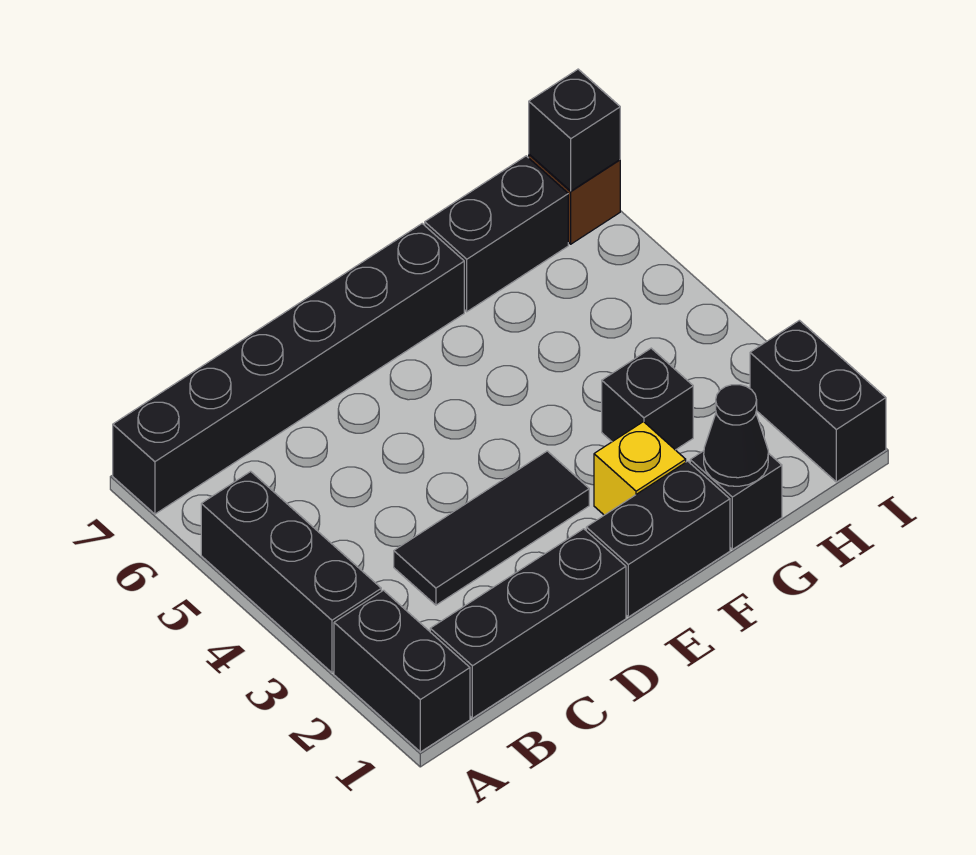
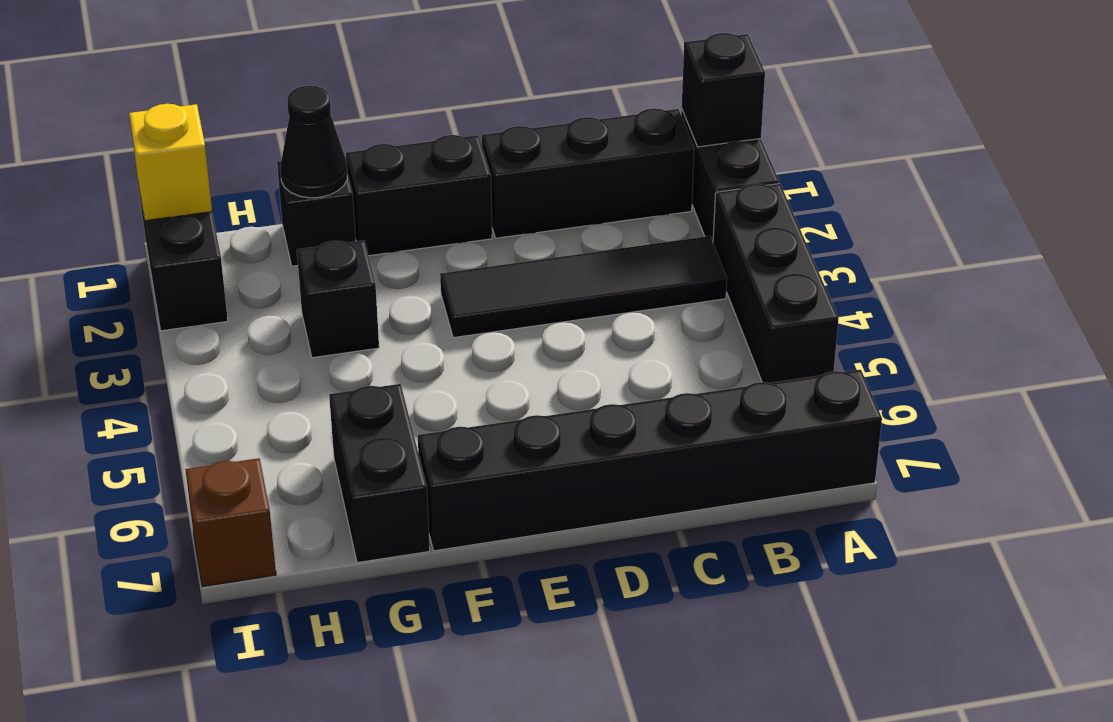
black 1x3 tile [394,451,589,605] -> black 1x4 tile [440,236,727,338]
yellow 1x1 brick [594,422,686,515] -> yellow 1x1 brick moved to [129,104,212,221]
black 1x2 brick [425,156,568,312] -> black 1x2 brick turned to [329,384,430,563]
black 1x1 brick [529,69,620,191] -> black 1x1 brick moved to [682,33,765,147]

